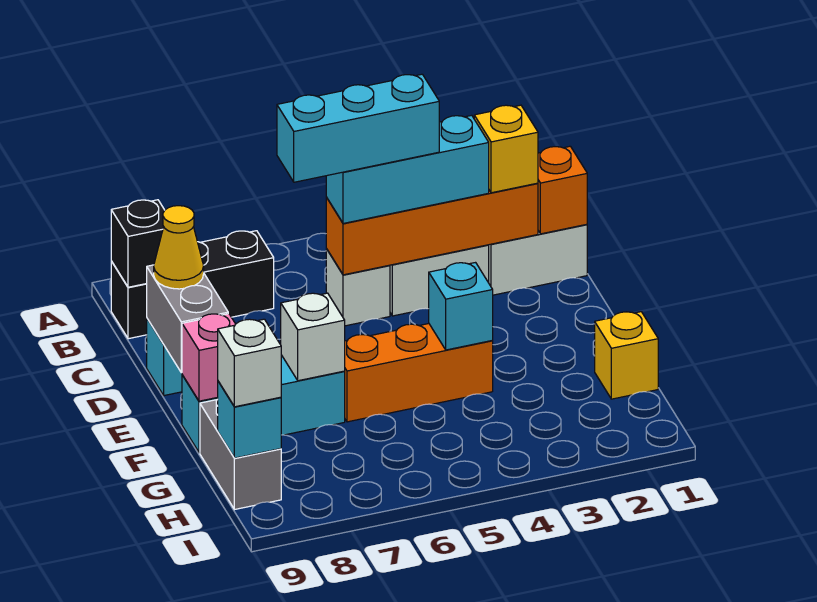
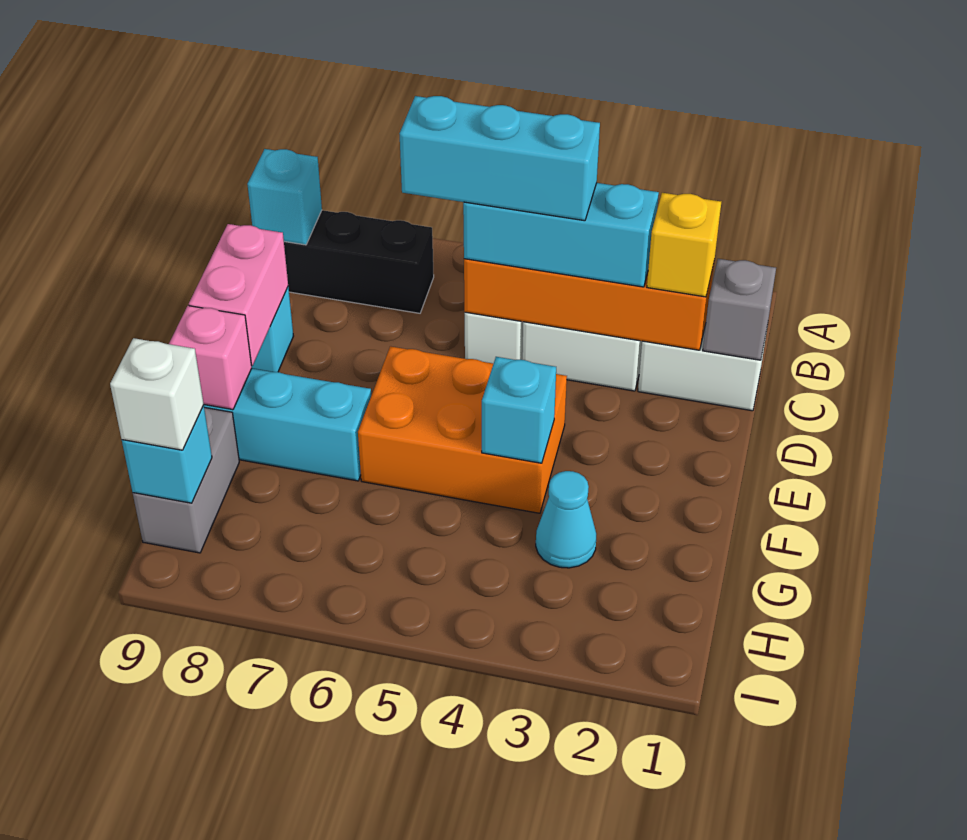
black 1x1 brick [111,200,165,287] -> cyan 1x1 brick [247,149,322,245]
orange 1x1 brick [538,146,587,234] -> grey 1x1 brick [703,259,776,360]
grey 1x2 brick [147,265,228,373] -> pink 1x2 brick [189,224,288,366]
yellow 1x1 cone [154,206,204,289] -> none
orange 1x3 brick [344,324,493,422] -> orange 2x3 brick [358,346,567,513]
white 1x1 brick [281,293,345,381] -> none
yellow 1x1 brick [595,312,658,399] -> none
none -> cyan 1x1 cone [536,471,596,568]

